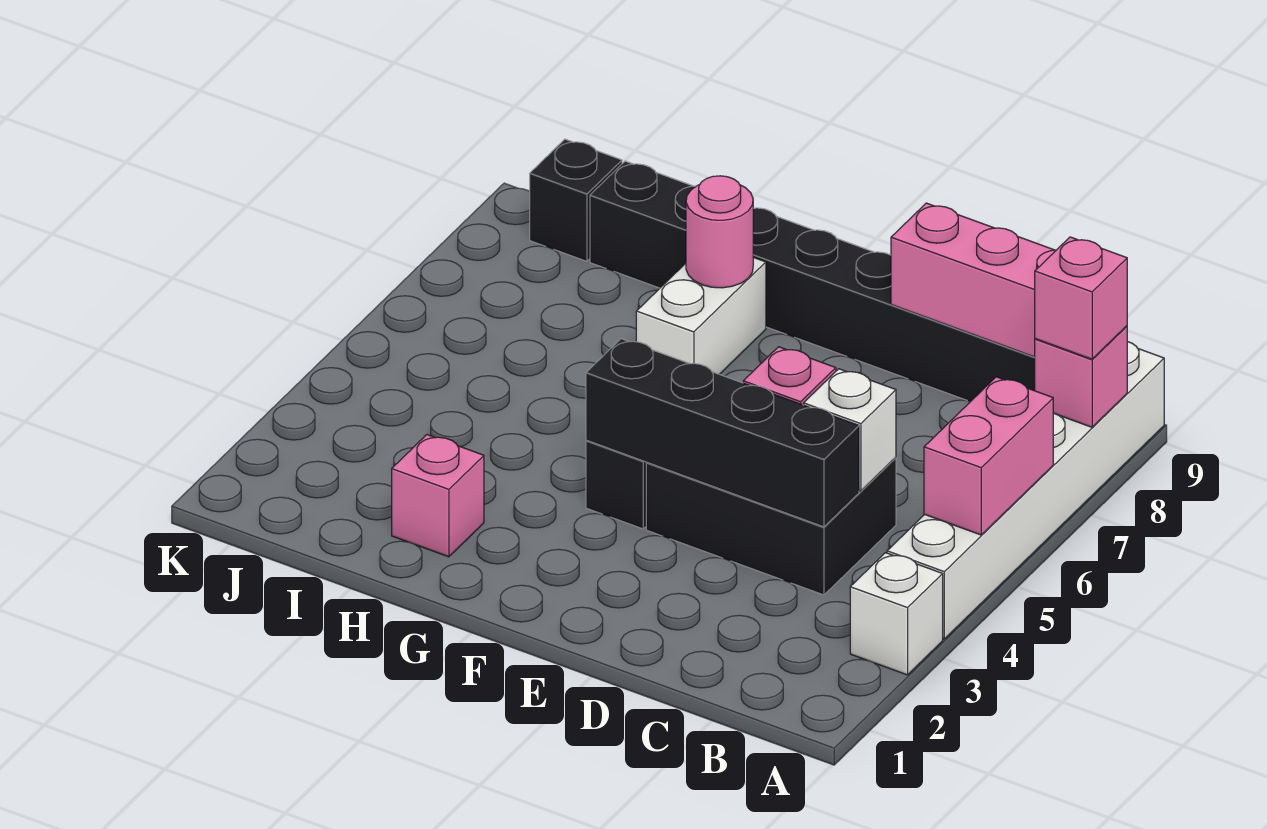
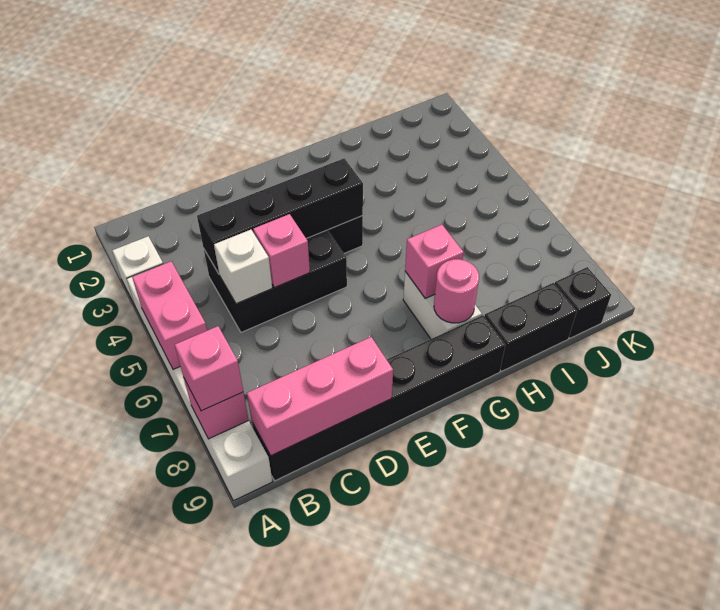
pink 1x1 brick [392,435,484,557] -> pink 1x1 brick moved to [405,225,464,298]

